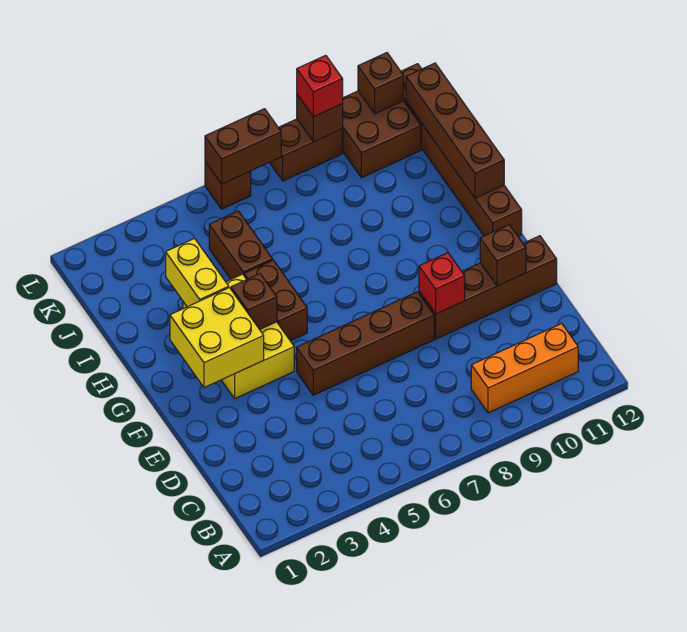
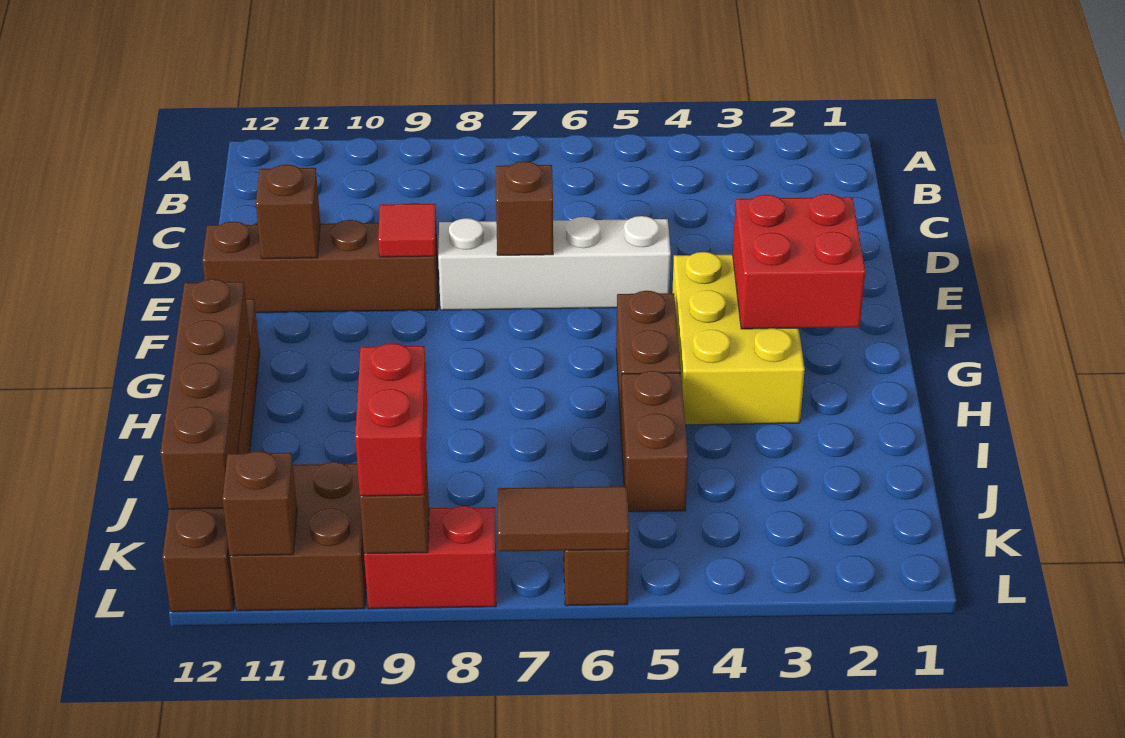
orange 1x3 brick [471,323,578,413] -> none
brown 1x4 brick [297,292,434,395] -> white 1x4 brick [438,216,671,310]
red 1x1 brick [419,253,465,314] -> red 1x1 tile [378,204,436,257]
yellow 2x2 brick [170,288,264,388] -> red 2x2 brick [733,194,865,329]
brown 1x1 brick [231,274,277,330] -> brown 1x1 brick moved to [496,162,553,255]
yellow 1x2 brick [166,238,229,307] -> none
brown 1x2 brick [205,109,281,184] -> brown 1x2 tile [498,486,629,551]
brown 1x2 brick [269,119,343,181] -> red 1x2 brick [364,506,496,609]
red 1x1 brick [297,55,343,117] -> red 1x2 brick [355,343,427,496]

